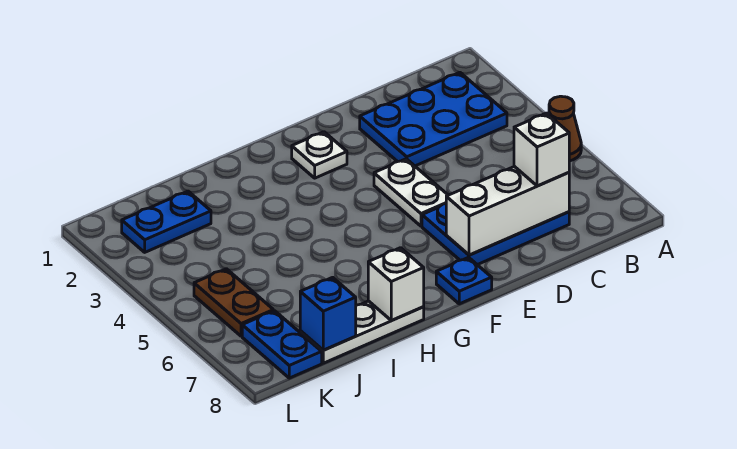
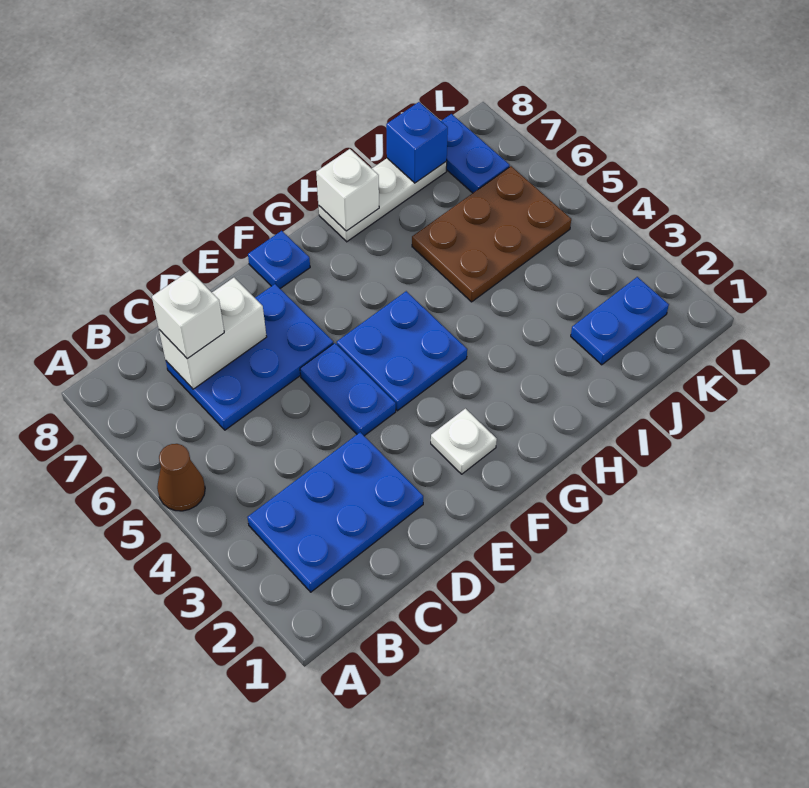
white 1x3 brick [446,166,569,255] -> white 1x2 brick [159,278,267,389]
white 1x2 plate [374,159,448,226] -> blue 1x2 plate [300,343,396,436]
none -> blue 2x2 plate [337,291,467,411]
brown 1x2 plate [194,269,273,336] -> brown 2x3 plate [412,166,571,302]

